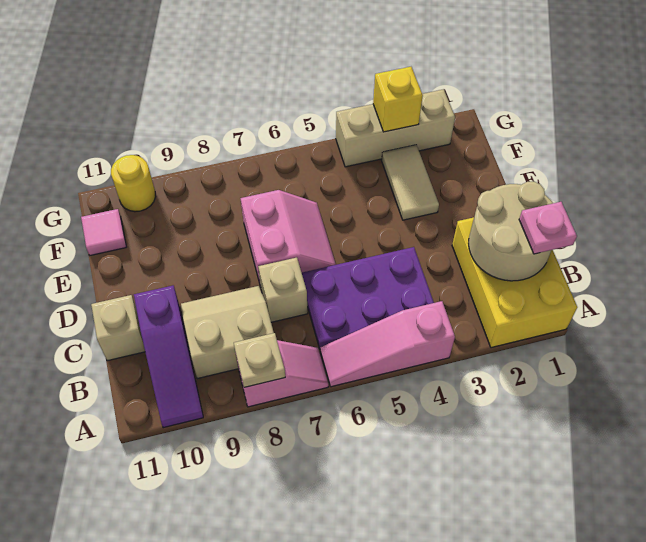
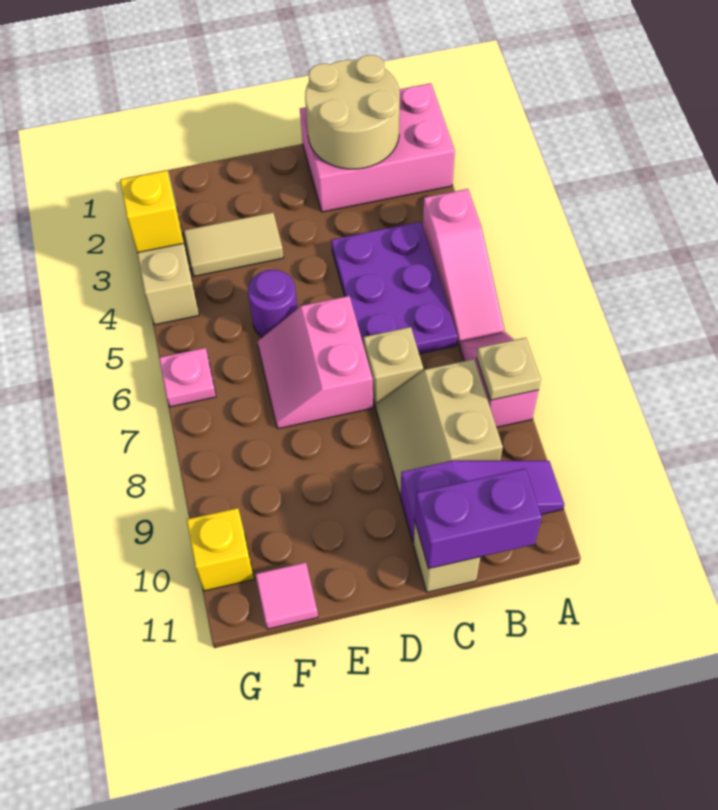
yellow 2x3 brick [452,217,577,348] -> pink 2x3 brick [300,83,455,212]
pink 1x1 plate [519,202,577,254] -> pink 1x1 plate moved to [159,348,216,407]
none -> purple 1x2 brick [415,469,542,569]
pink 2x2 slope [241,190,336,286] -> pink 2x2 slope turned to [257,296,373,429]
none -> purple 1x1 round brick [248,270,298,337]
yellow 1x1 round brick [111,155,156,212] -> yellow 1x1 brick [187,508,254,591]

